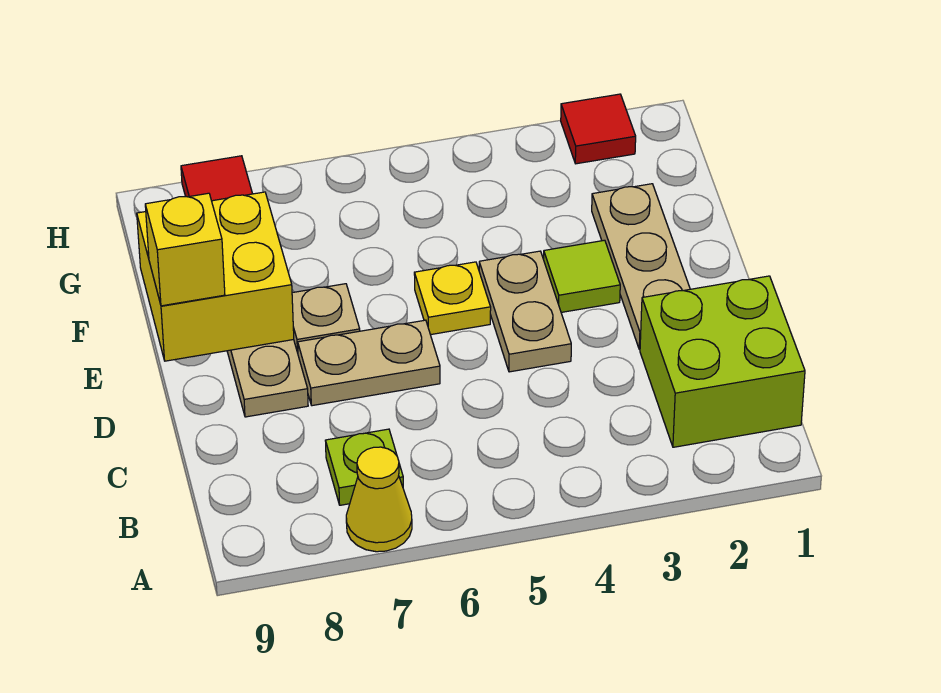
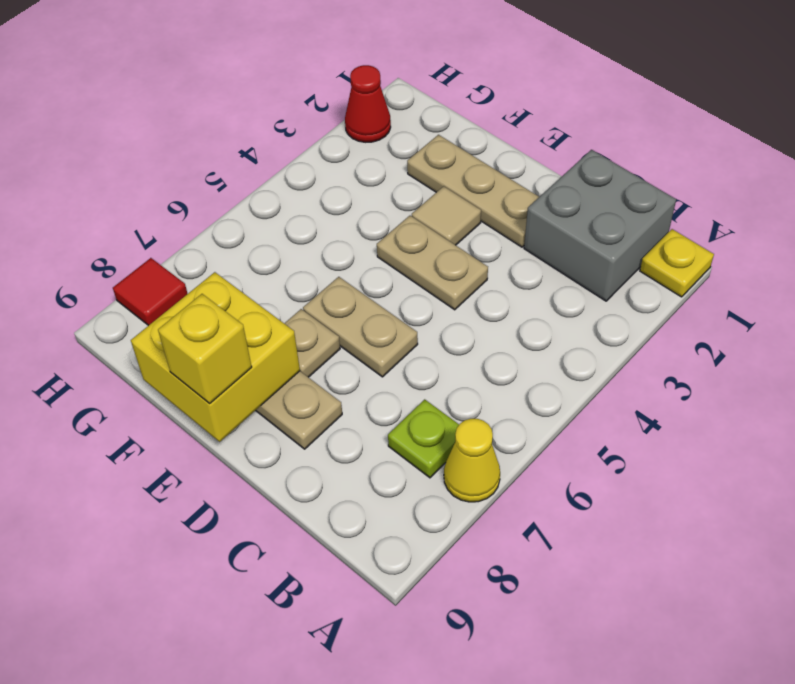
lime 2x2 brick [640,276,805,447] -> grey 2x2 brick [524,150,676,301]
tan 1x2 plate [298,320,440,406] -> tan 1x2 plate turned to [303,277,418,377]
lime 1x1 tile [544,240,620,312] -> tan 1x1 tile [412,186,481,245]
yellow 1x1 plate [414,262,491,335] -> yellow 1x1 plate moved to [640,229,714,297]
red 1x1 tile [561,94,636,164] -> red 1x1 cone [345,65,391,142]

